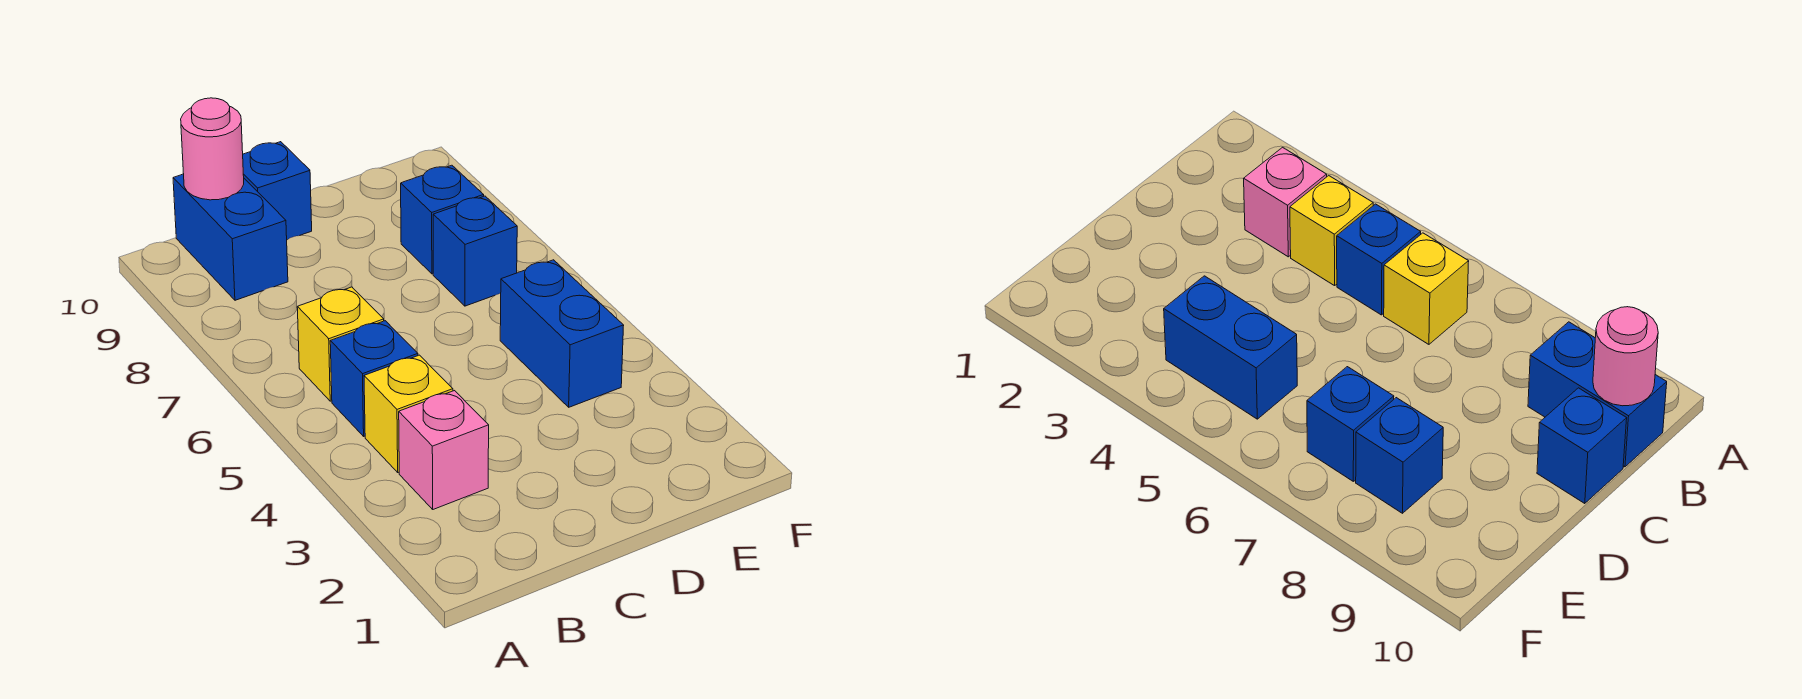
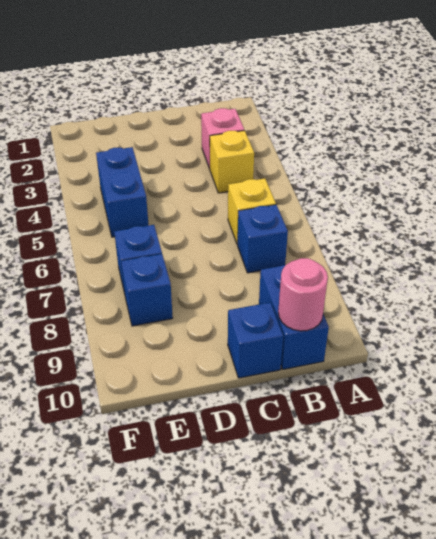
blue 1x1 brick [330,321,418,436] -> blue 1x1 brick moved to [238,205,288,273]

